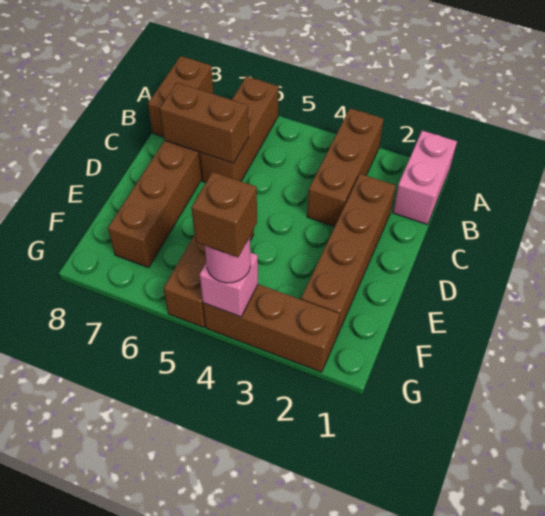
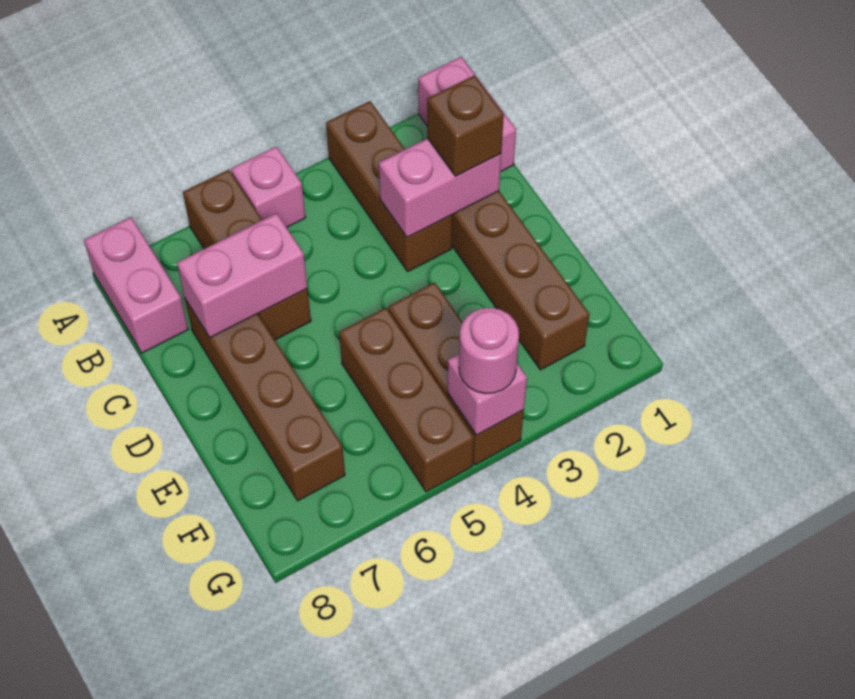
none -> pink 1x1 brick [231,146,305,227]
brown 1x2 brick [148,56,214,137] -> pink 1x2 brick [84,217,188,353]
none -> pink 1x2 brick [379,138,501,237]
brown 1x2 brick [160,83,249,163] -> pink 1x2 brick [177,213,307,338]
brown 1x3 brick [203,284,340,372] -> brown 1x3 brick turned to [389,282,524,465]
brown 1x1 brick [191,172,257,257] -> brown 1x1 brick moved to [427,75,504,176]

